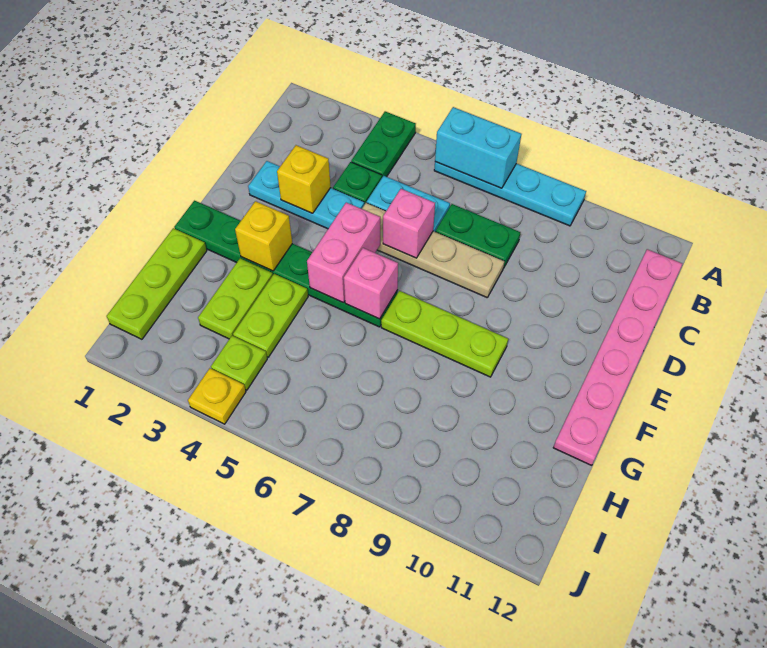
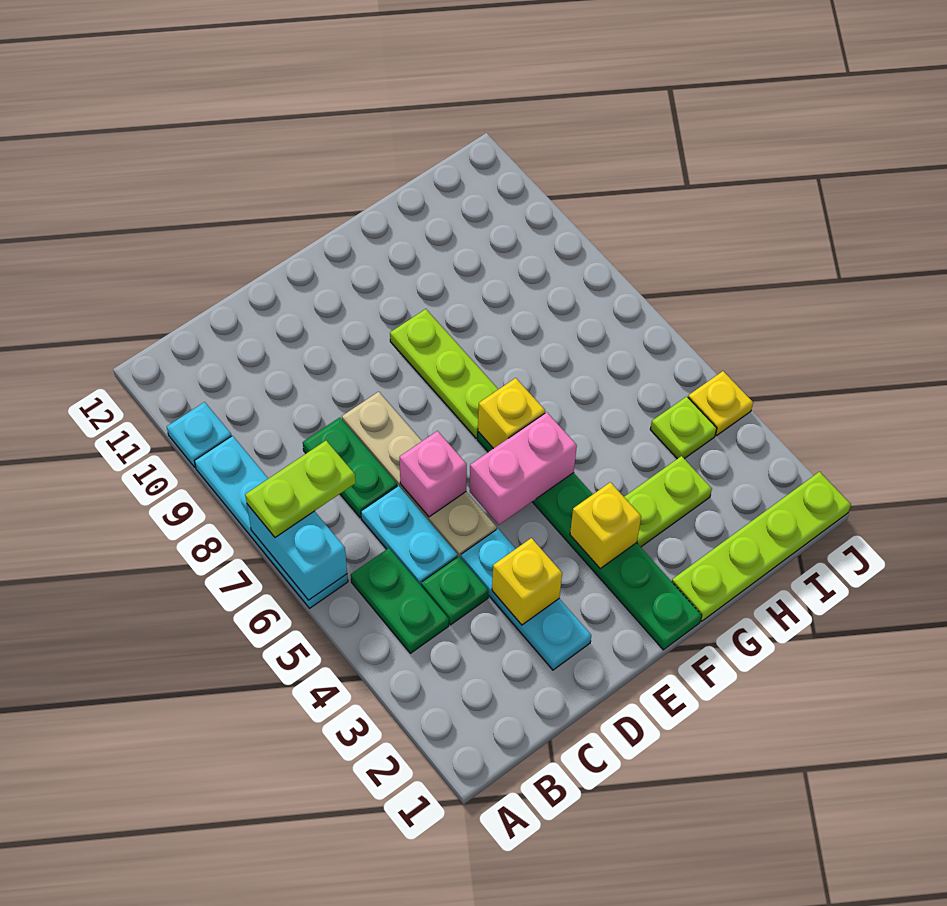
green 1x2 plate [351,111,416,177] -> green 1x2 plate turned to [351,548,449,653]
none -> cyan 1x1 plate [167,402,231,467]
pink 1x6 plate [553,249,682,465] -> none
pink 1x1 brick [344,248,398,319] -> yellow 1x1 brick [478,378,545,449]
lime 1x3 plate [107,228,207,339] -> lime 1x4 plate [672,472,851,621]
lime 1x2 plate [233,274,308,357] -> lime 1x2 plate moved to [245,441,356,537]

